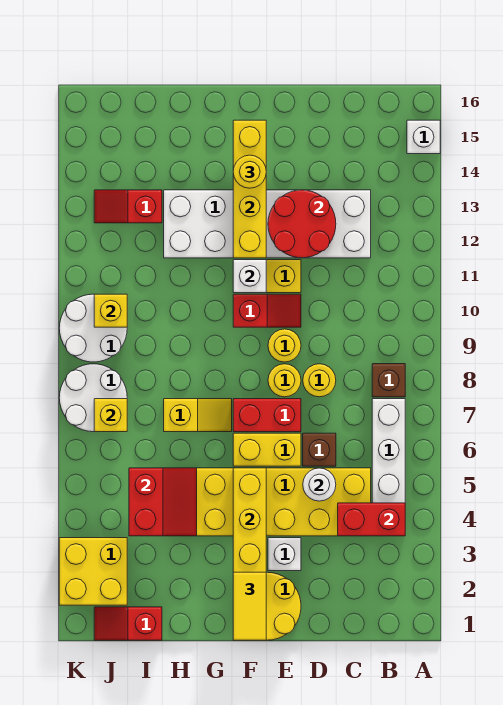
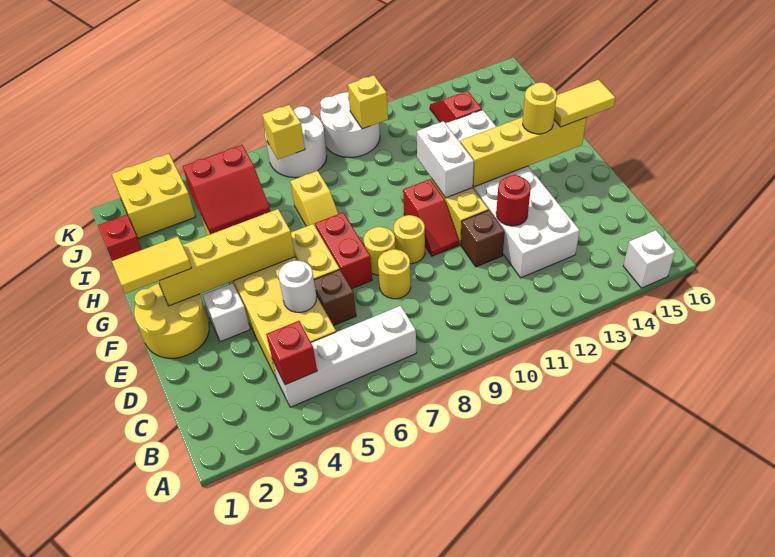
red 1x2 brick [338,503,405,536] -> red 1x1 brick [266,321,317,385]
brown 1x1 brick [372,364,405,397] -> brown 1x1 brick moved to [461,210,505,267]
red 2x2 round brick [268,190,336,258] -> red 1x1 round brick [496,175,531,226]
white 1x1 brick [233,260,266,293] -> white 1x2 brick [417,121,474,198]
none -> yellow 1x2 tile [554,80,615,127]

